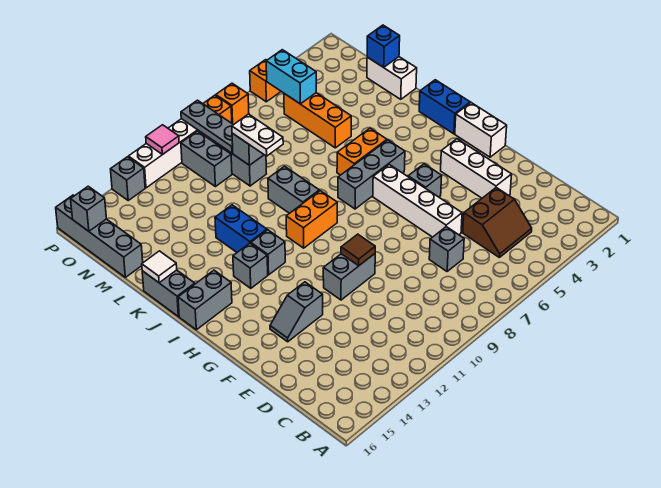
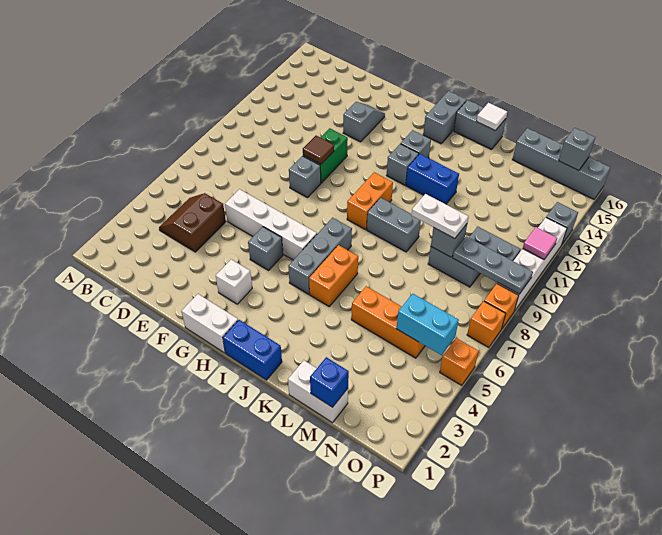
grey 1x1 brick [429,227,464,271] -> grey 1x1 brick moved to [289,156,321,198]
white 1x3 brick [441,139,512,198] -> white 1x1 brick [216,259,252,304]
grey 1x2 brick [323,254,375,300] -> green 1x2 brick [303,128,348,183]

